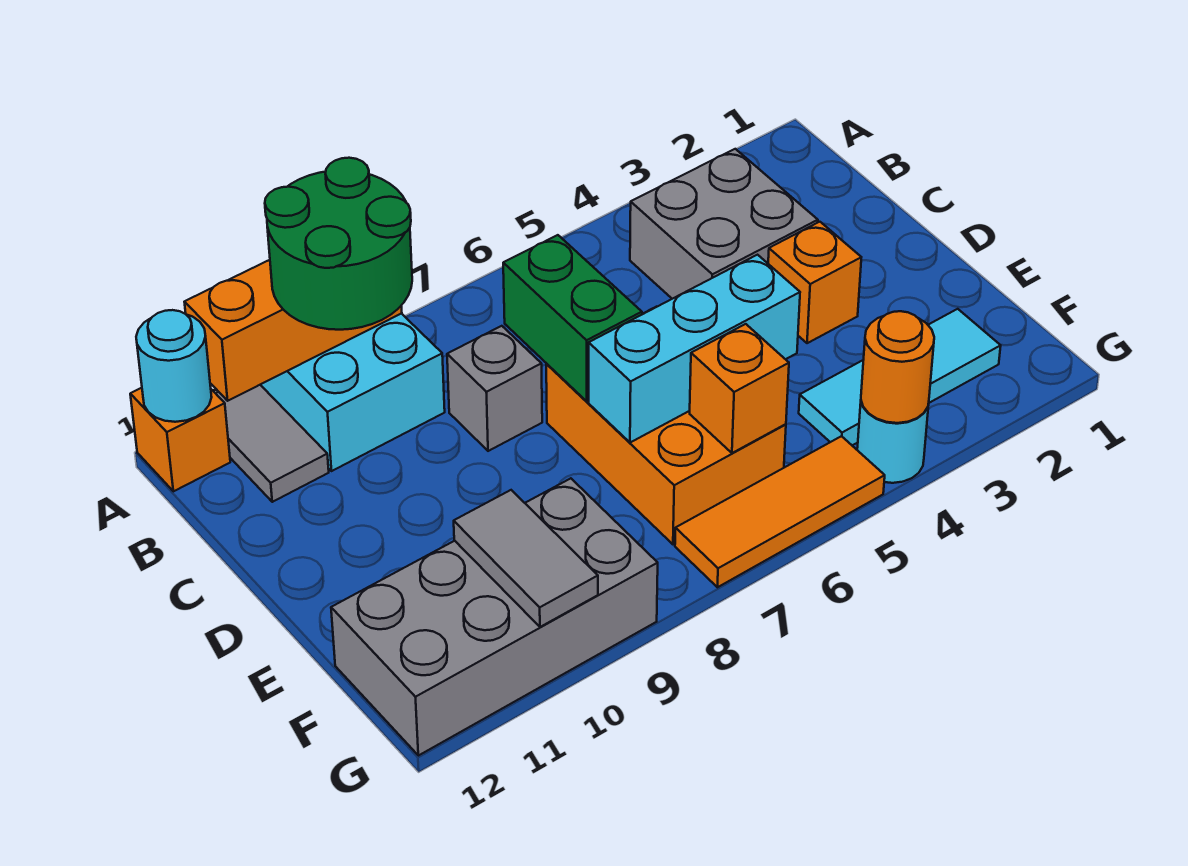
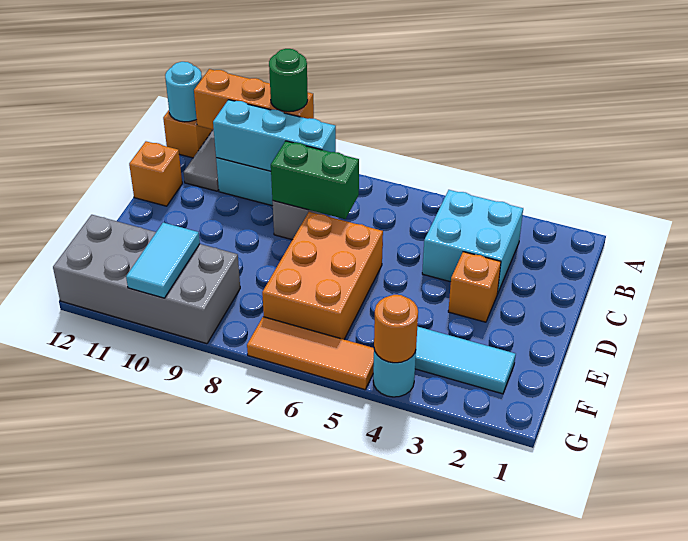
green 2x2 round brick [265,158,412,330] -> green 1x1 round brick [269,49,308,112]
grey 2x2 brick [630,149,818,299] -> cyan 2x2 brick [422,190,523,294]
green 1x2 brick [503,235,642,401] -> green 1x2 brick turned to [271,141,359,219]
cyan 1x3 brick [589,255,800,443] -> cyan 1x3 brick moved to [213,100,336,171]
orange 1x1 brick [690,324,789,453] -> orange 1x1 brick moved to [129,141,182,206]
grey 1x2 tile [454,490,598,627] -> cyan 1x2 tile [126,223,200,298]

